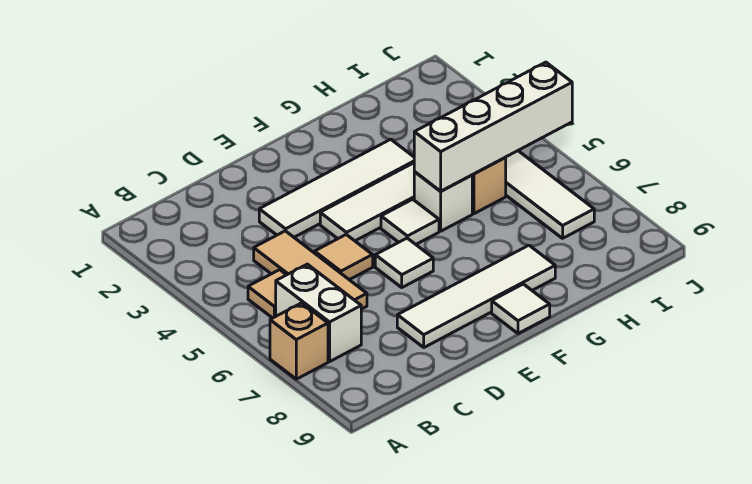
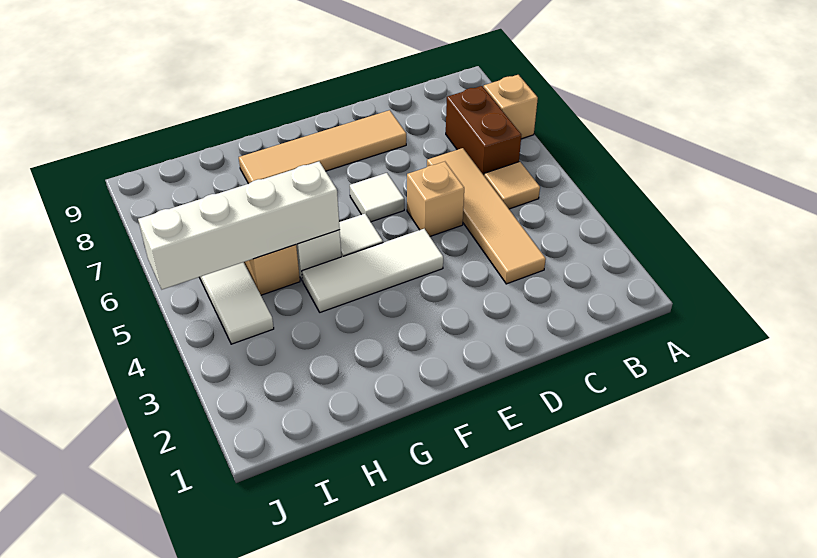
white 1x2 brick [276,264,361,361] -> brown 1x2 brick [446,86,521,175]
tan 1x3 tile [254,231,367,309] -> tan 1x4 tile [427,148,546,284]
white 1x4 tile [259,139,414,237] -> none
tan 1x1 tile [315,235,373,280] -> tan 1x1 brick [407,162,464,236]
white 1x4 tile [397,245,555,347] -> tan 1x4 tile [239,110,406,184]
white 1x1 tile [492,284,550,334] -> none

